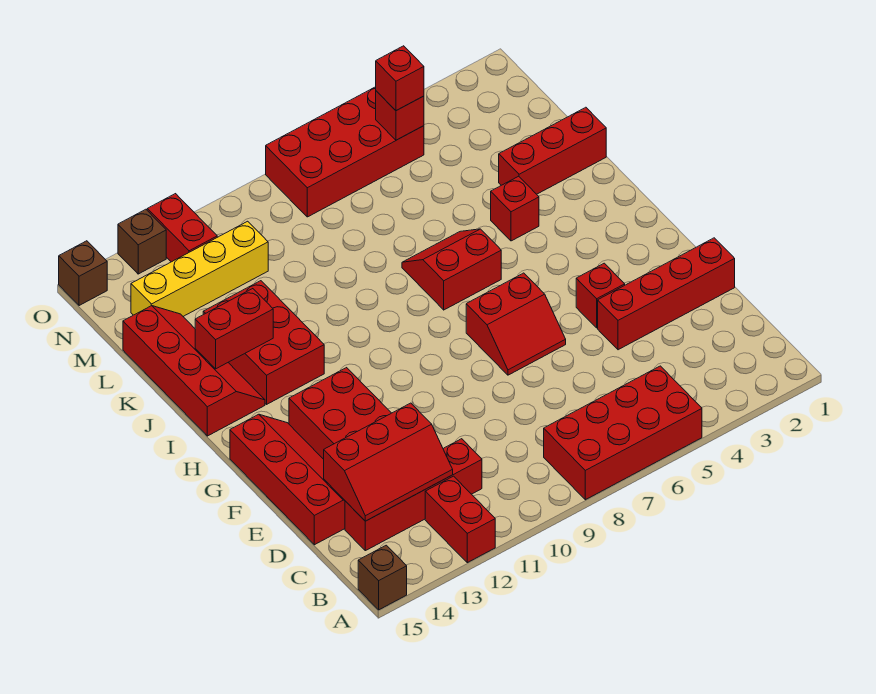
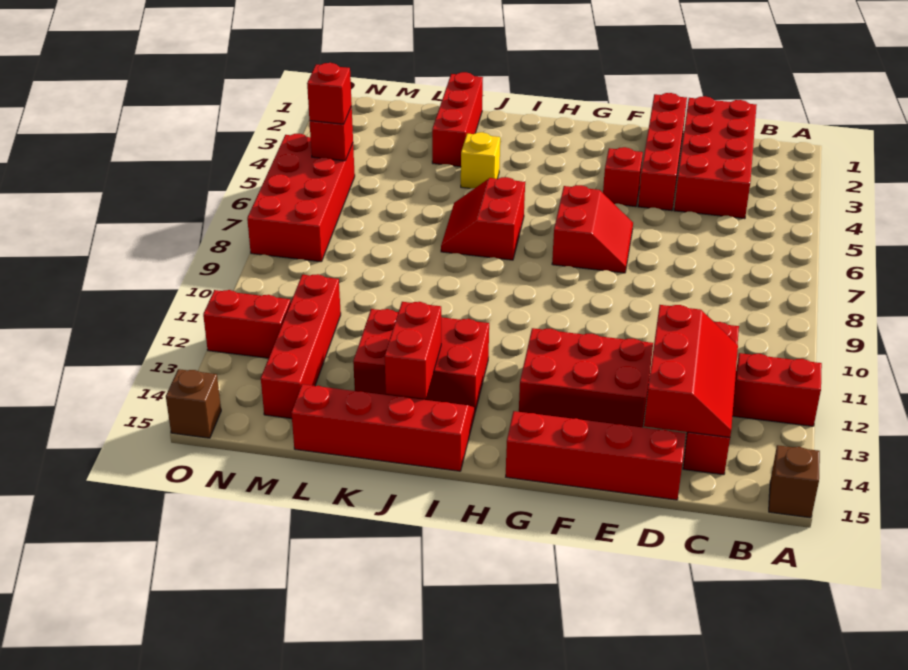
red 2x4 brick [544,366,702,500] -> red 2x4 brick moved to [674,96,757,219]
red 1x1 brick [491,176,539,241] -> yellow 1x1 brick [461,132,500,188]
yellow 1x4 brick [131,221,268,316] -> red 1x4 brick [261,274,341,419]
brown 1x1 brick [118,209,166,274] -> none

